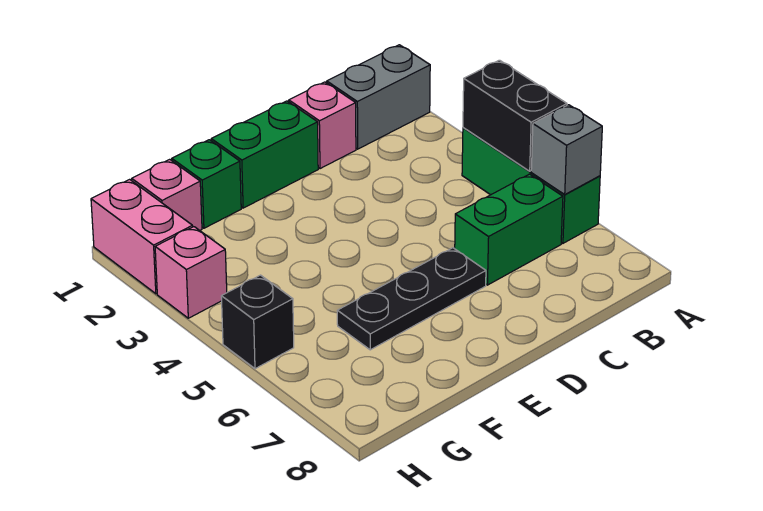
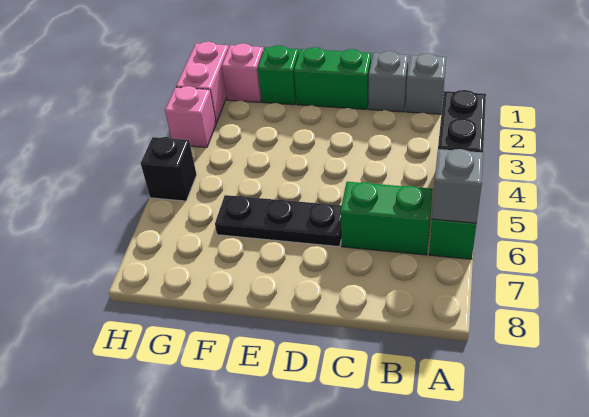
grey 1x2 brick [327,45,430,149] -> grey 1x1 brick [406,53,446,114]
pink 1x1 brick [289,82,356,169] -> grey 1x1 brick [369,51,408,112]

